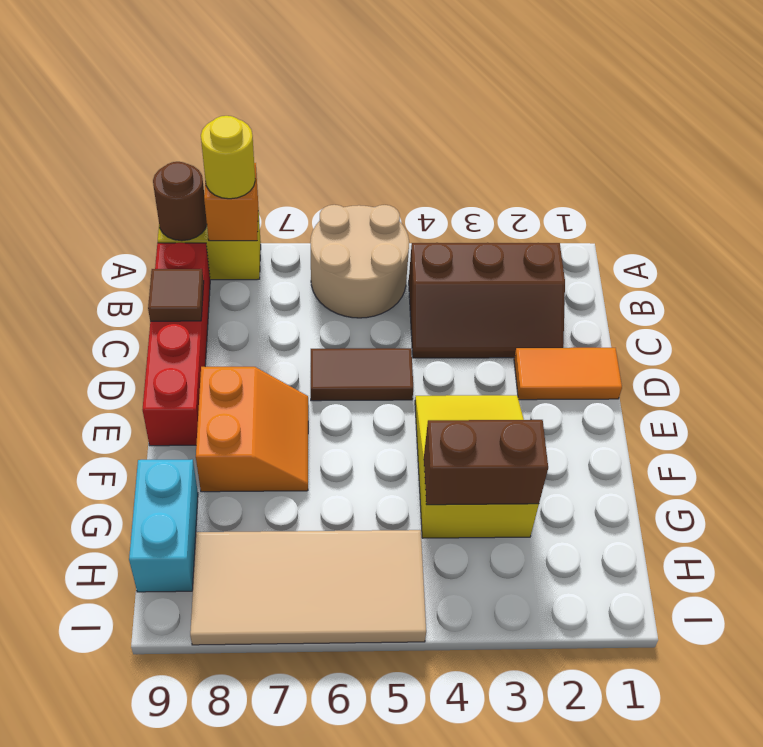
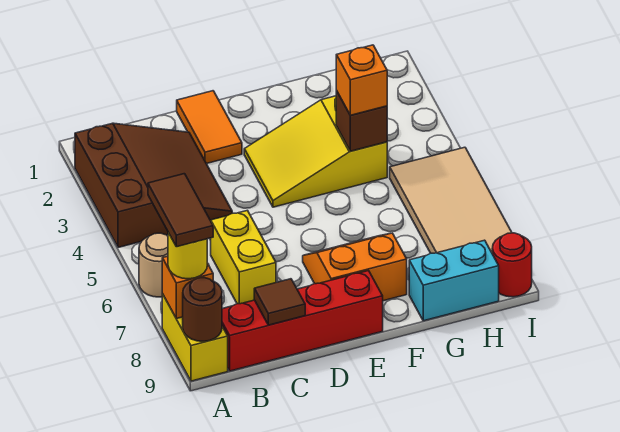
tan 2x2 round brick [310,205,409,318] -> tan 1x1 round brick [139,233,168,297]
brown 2x3 slope [409,243,565,358] -> brown 3x3 slope [75,123,232,247]
none -> yellow 1x2 brick [211,210,276,304]
brown 1x2 tile [311,348,413,401] -> brown 1x2 tile moved to [148,174,213,247]
brown 1x2 brick [424,420,548,505] -> brown 1x1 brick [336,91,387,151]
none -> orange 1x1 brick [336,45,387,115]
none -> red 1x1 round brick [492,233,532,297]

